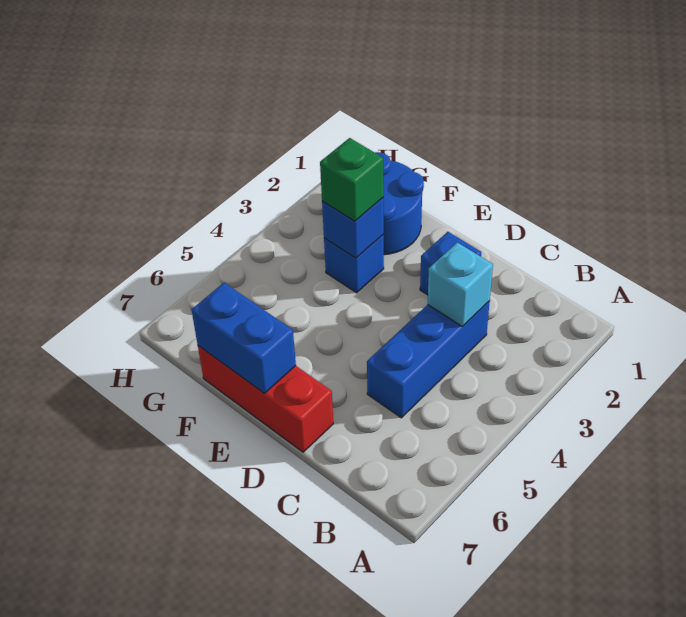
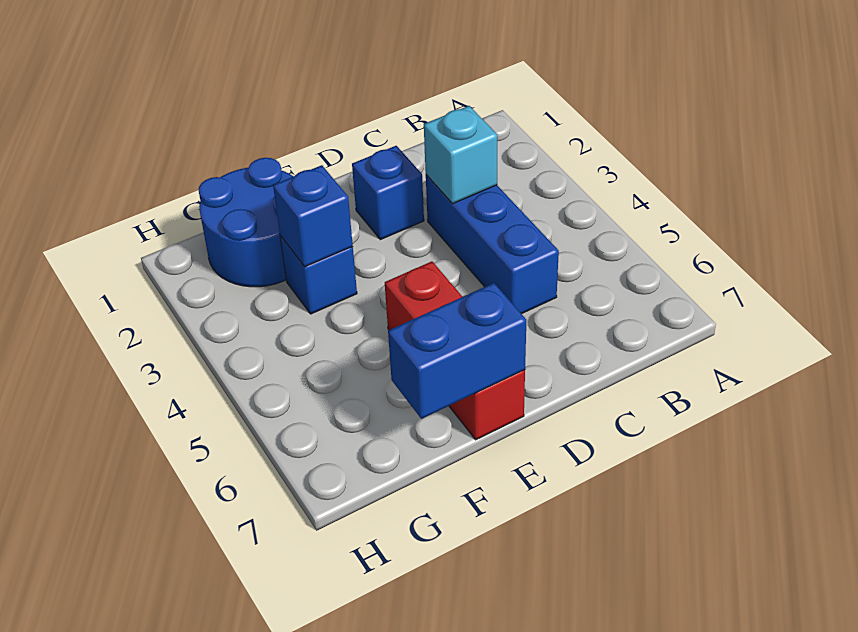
red 1x3 brick [198,346,333,452] -> red 1x3 brick turned to [385,261,525,440]
green 1x1 brick [320,138,384,221] -> none

